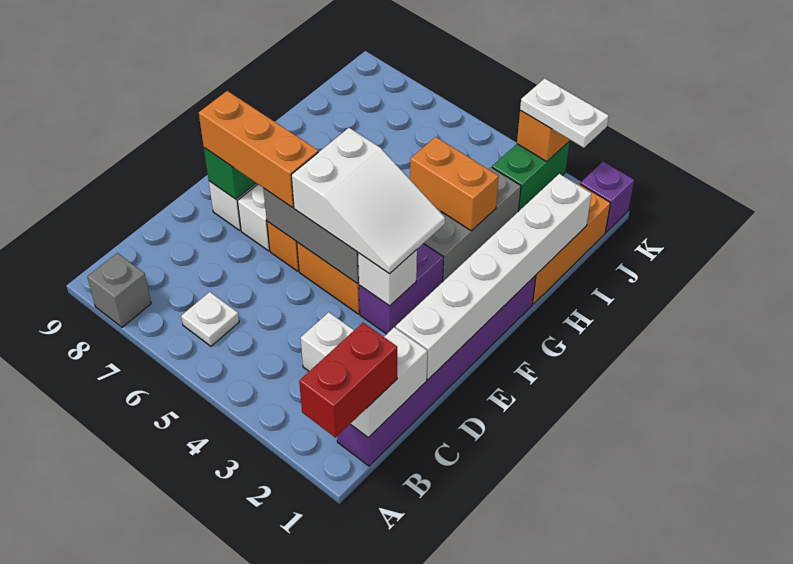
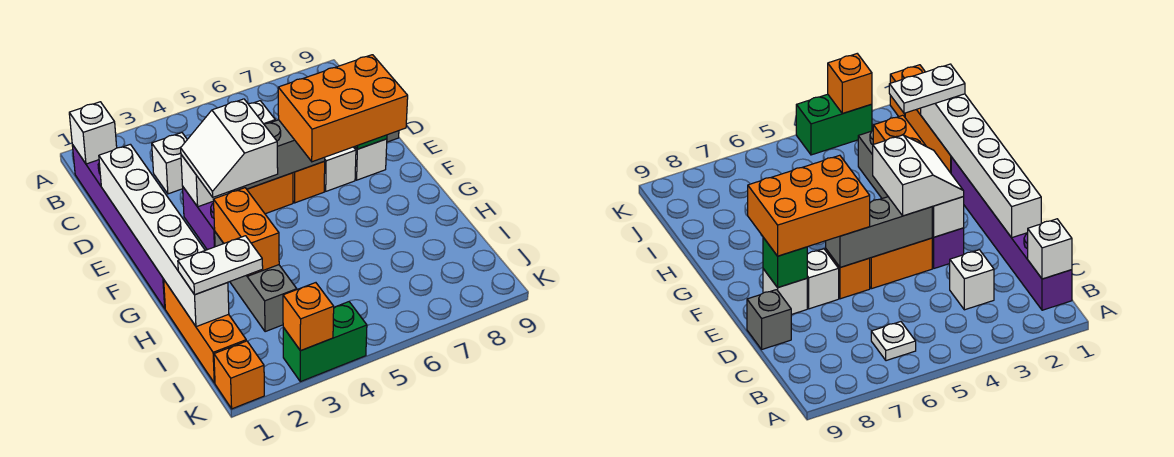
red 1x2 brick [299,323,397,438] -> none
grey 1x1 brick [87,253,151,327] -> grey 1x1 brick moved to [747,290,791,349]
white 1x2 brick [351,327,427,438] -> white 1x1 brick [69,102,117,164]
white 2x3 slope [291,128,445,274] -> white 2x2 slope [181,99,278,197]
orange 1x3 brick [199,91,318,208] -> orange 2x3 brick [278,55,408,162]
orange 1x2 brick [410,137,499,231] -> orange 1x2 brick turned to [213,188,279,276]
green 1x2 brick [492,142,569,212] -> green 1x2 brick turned to [283,302,367,382]
purple 1x1 brick [580,161,634,232] -> orange 1x1 brick [214,341,264,409]
white 1x2 plate [520,78,609,148] -> white 1x2 plate moved to [178,236,263,295]

